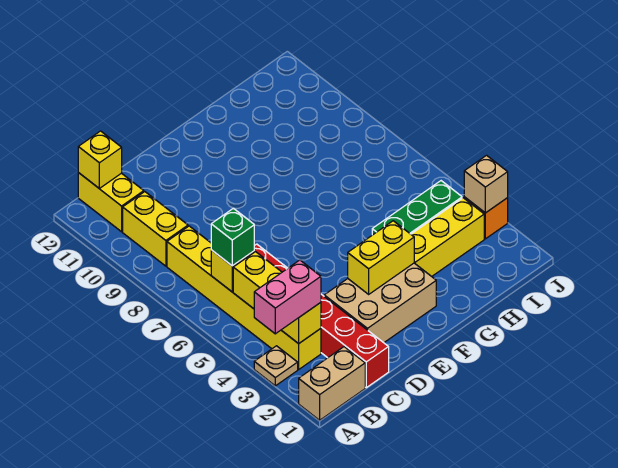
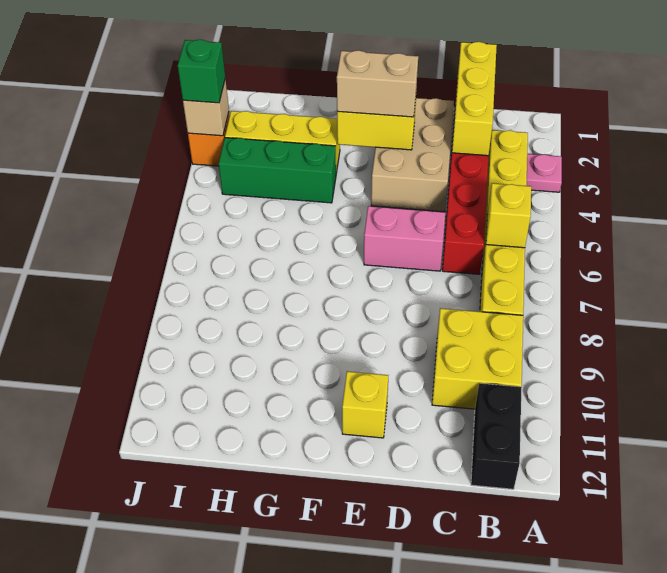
tan 1x2 brick [299,347,365,420] -> tan 1x2 brick moved to [337,50,418,117]
tan 1x1 plate [254,346,298,386] -> pink 1x1 plate [526,154,562,192]
pink 1x2 brick [254,260,321,334] -> pink 1x2 brick moved to [364,206,445,271]
yellow 1x3 brick [233,252,321,344] -> yellow 1x3 brick moved to [452,42,497,156]
green 1x1 brick [211,208,254,266] -> green 1x1 brick moved to [178,40,225,103]
yellow 1x2 brick [123,192,188,266] -> yellow 2x2 brick [432,308,523,409]
yellow 1x2 brick [78,173,144,232] -> black 1x2 brick [471,383,522,489]
yellow 1x1 brick [78,131,122,188] -> yellow 1x1 brick moved to [342,371,388,438]
tan 2x3 brick [324,263,436,343] -> tan 2x3 brick turned to [371,98,454,212]

